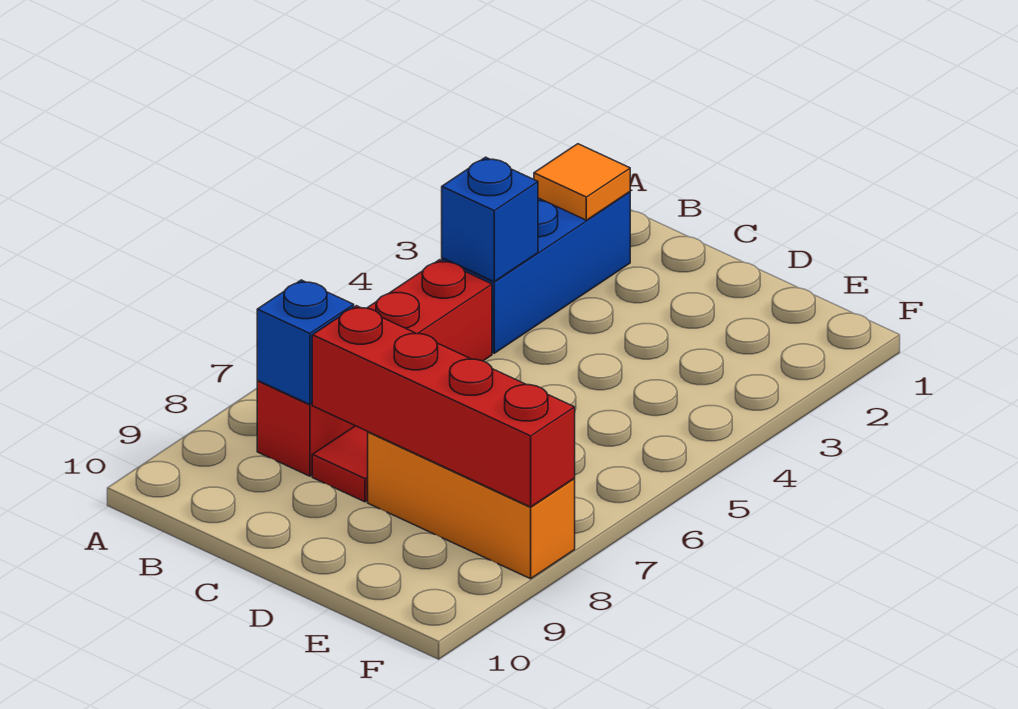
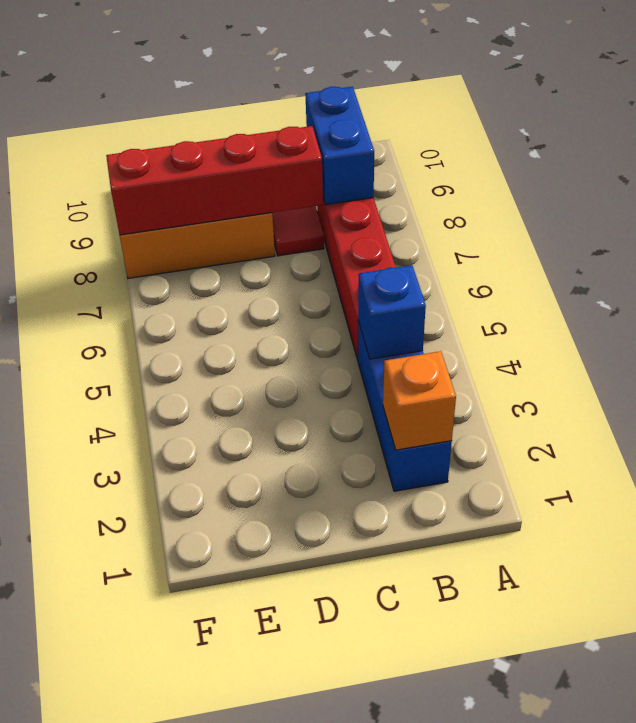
orange 1x1 tile [534,144,630,220] -> orange 1x1 brick [383,351,456,450]
blue 1x1 brick [257,280,354,404] -> blue 1x2 brick [305,87,374,204]

